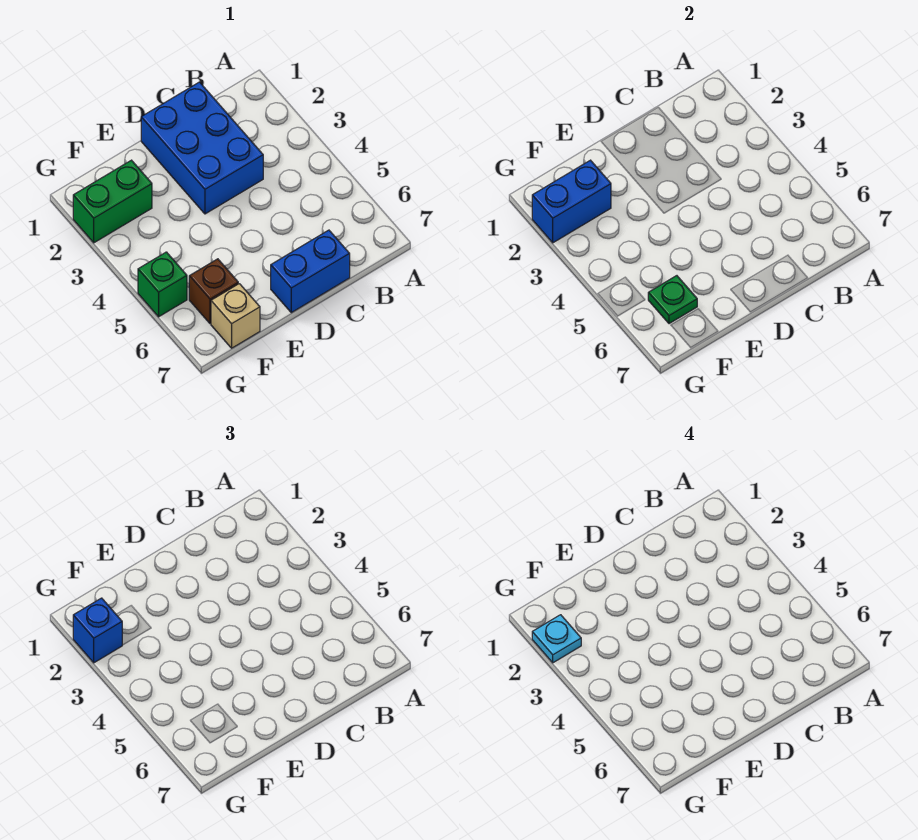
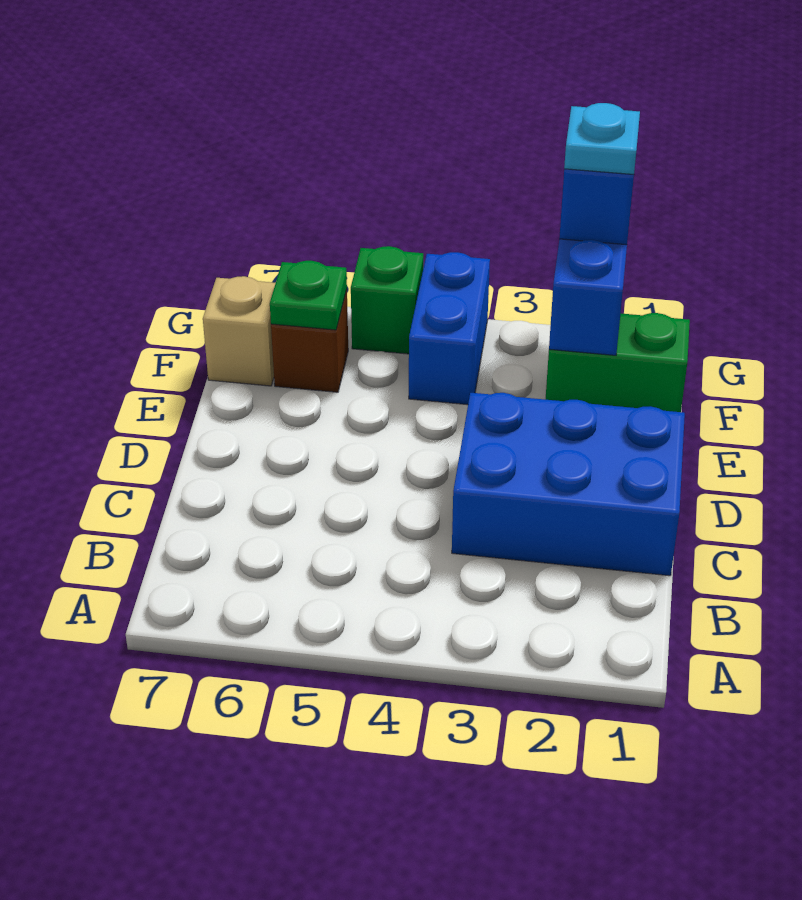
blue 1x2 brick [271,230,350,313] -> blue 1x2 brick moved to [409,252,490,405]
green 1x2 brick [73,160,152,243] -> green 1x2 brick turned to [545,313,690,412]

